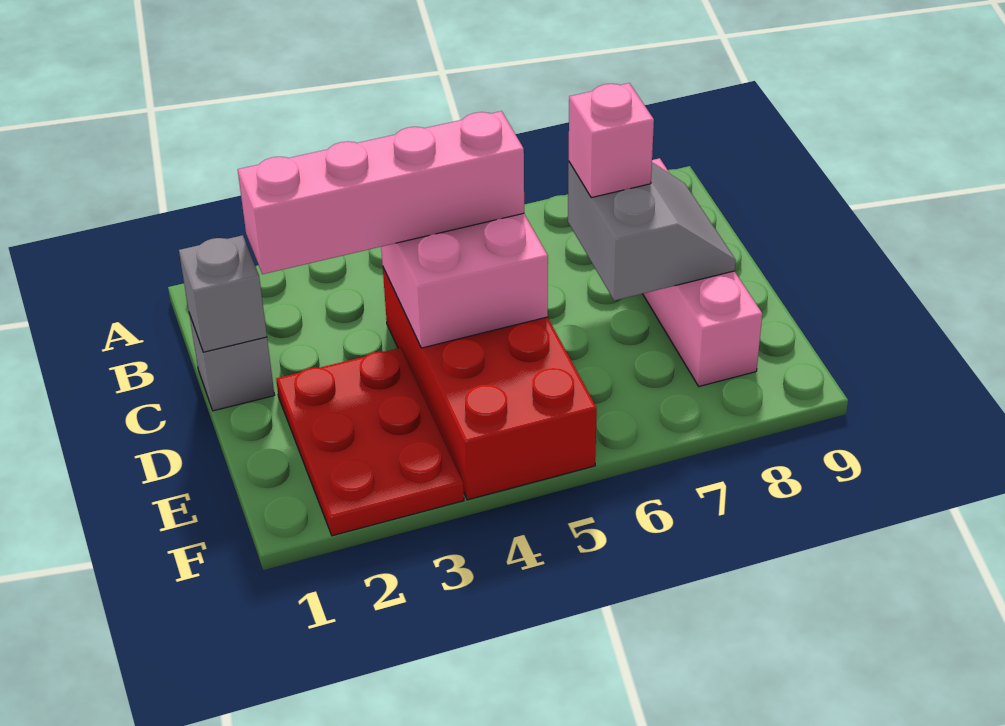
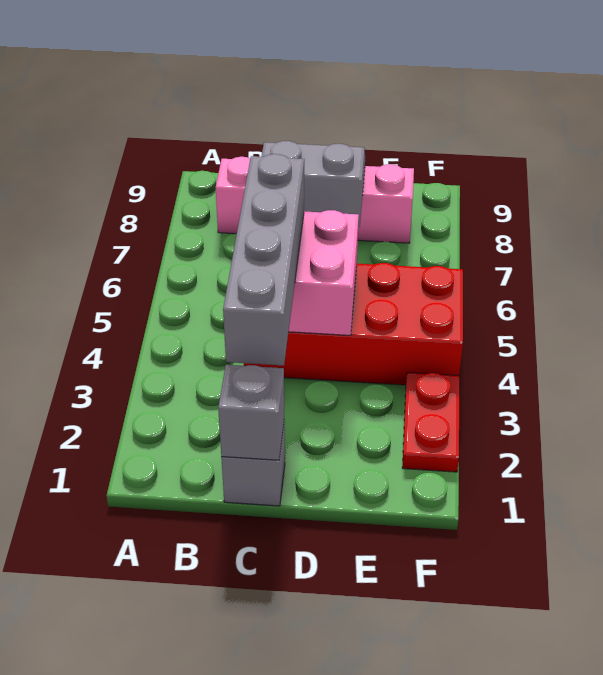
pink 1x4 brick [238,111,524,274] -> grey 1x4 brick [223,154,304,366]
pink 1x1 brick [569,83,654,198] -> none
red 2x3 plate [276,348,464,536] -> red 1x2 plate [402,372,459,472]

